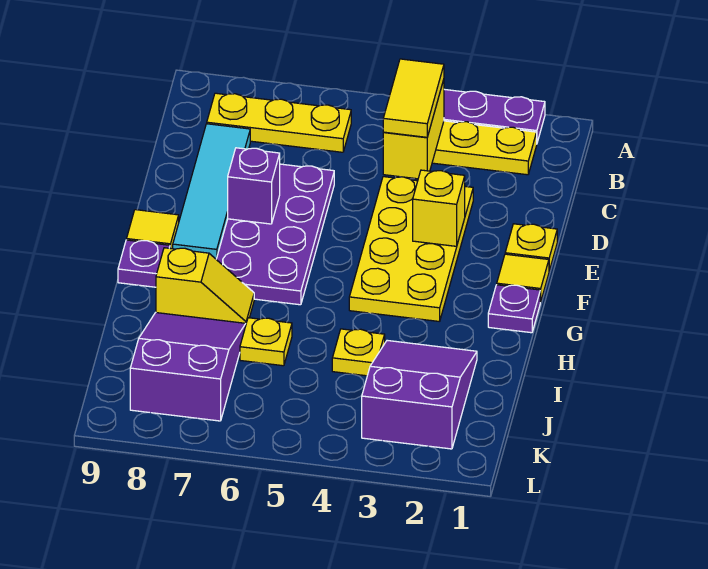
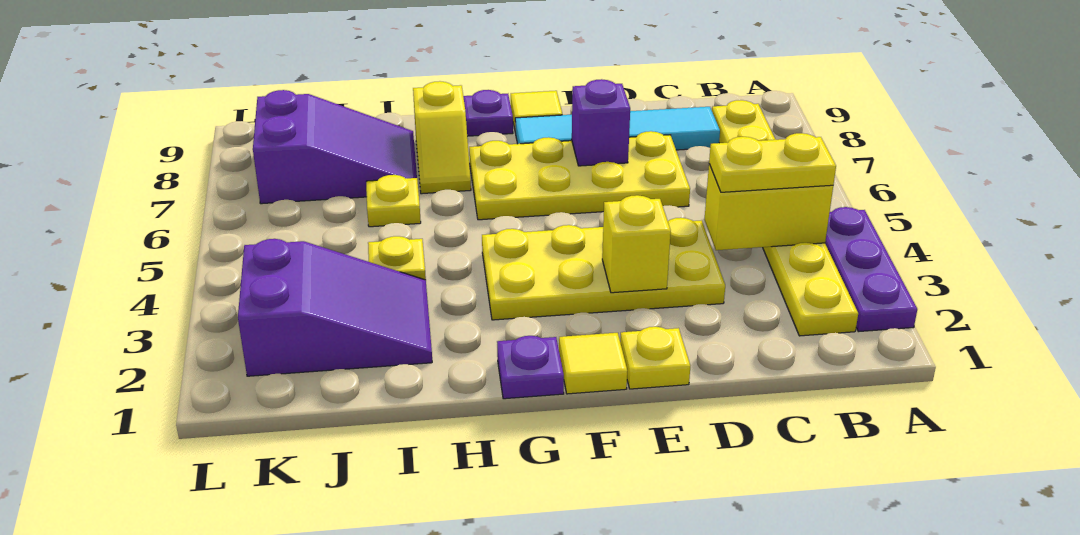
yellow 1x2 tile [383,59,444,137] -> yellow 1x2 plate [709,133,836,192]
purple 2x4 plate [216,164,334,305] -> yellow 2x4 plate [469,131,690,220]

